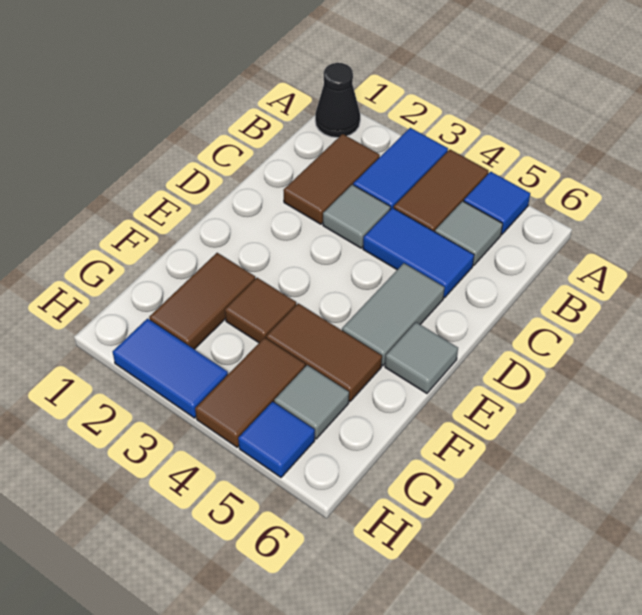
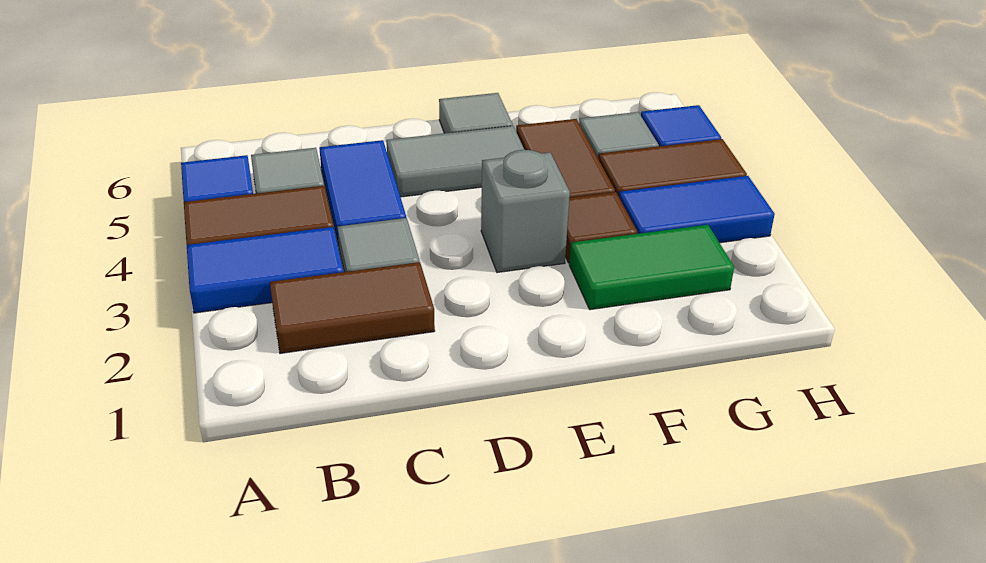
black 1x1 cone [315,63,360,138] -> none
none -> grey 1x1 brick [481,150,570,273]
brown 1x2 tile [149,253,255,349] -> green 1x2 tile [569,225,734,310]
blue 1x2 tile [113,319,228,418] -> blue 1x2 tile turned to [619,176,775,243]

